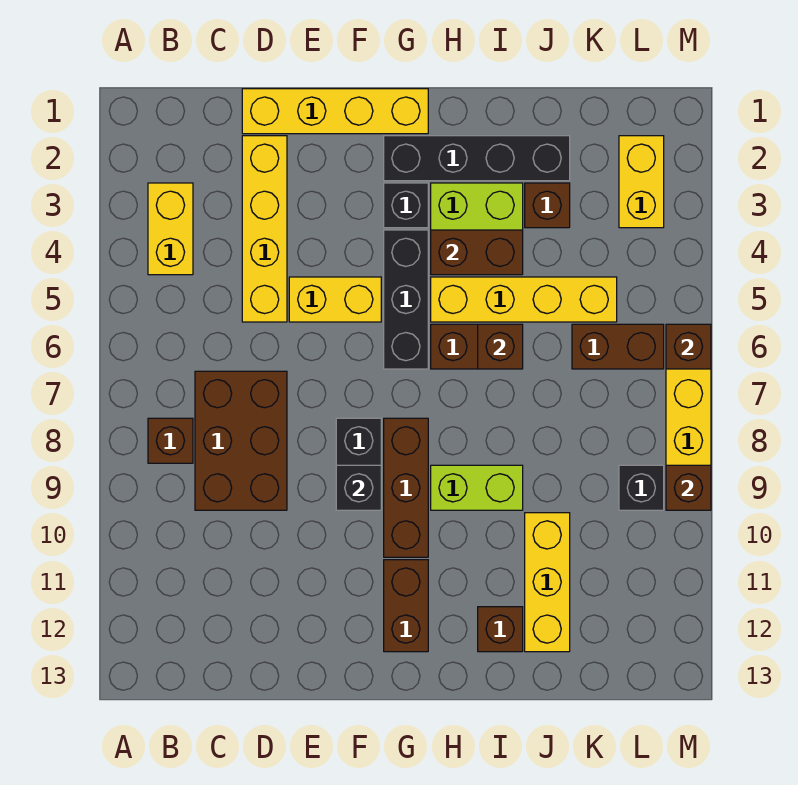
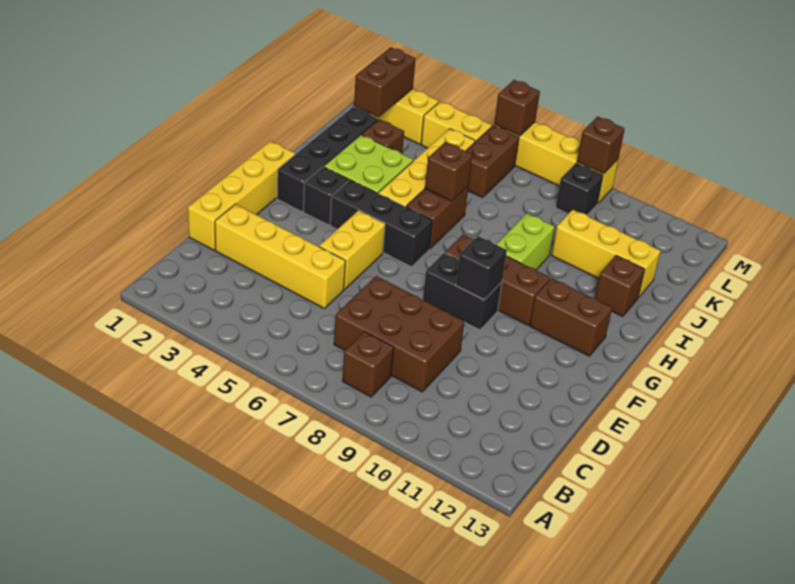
yellow 1x2 brick [148,183,193,275] -> yellow 1x2 brick moved to [421,101,492,148]
brown 1x2 brick [431,230,523,275] -> brown 1x2 brick moved to [354,47,415,117]

